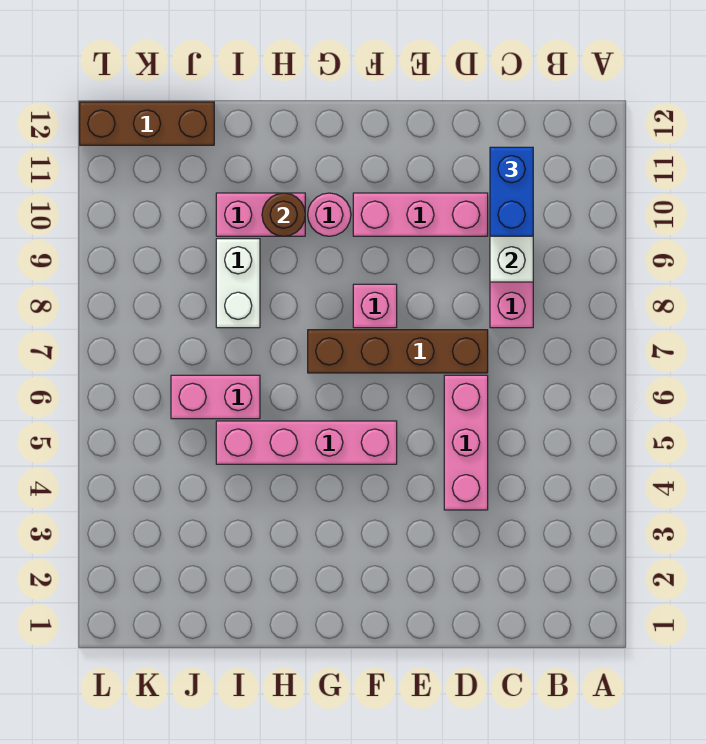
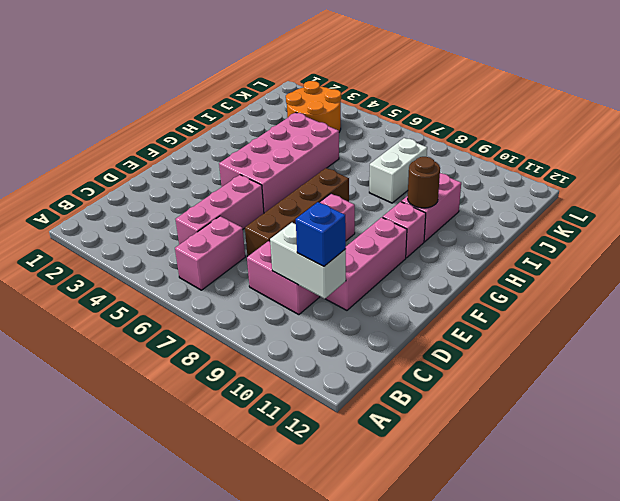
blue 1x2 brick [490,147,533,236] -> blue 1x1 brick [296,202,346,266]
pink 1x3 brick [444,375,488,510] -> pink 1x3 brick turned to [175,175,264,245]
pink 1x4 brick [216,421,397,464] -> pink 2x4 brick [219,113,339,213]
pink 1x1 round brick [308,193,351,236] -> pink 1x1 brick [383,202,426,258]
pink 1x2 brick [171,375,260,419] -> pink 1x2 brick moved to [175,216,245,290]
white 1x2 brick [216,239,260,328] -> white 1x2 brick turned to [369,138,427,203]
none -> orange 2x2 round brick [286,81,341,132]
brown 1x3 brick [80,102,214,145] -> none

